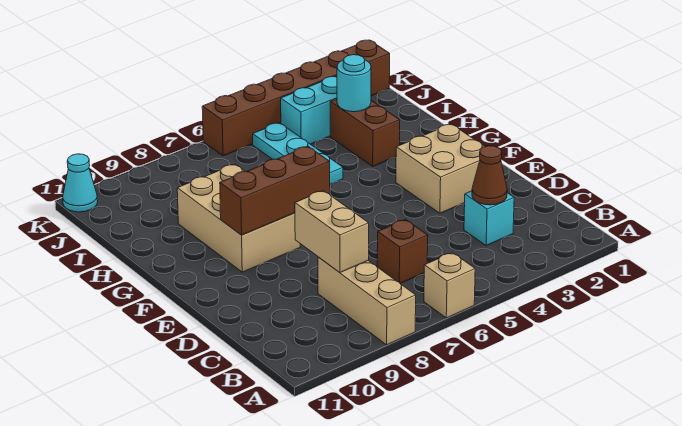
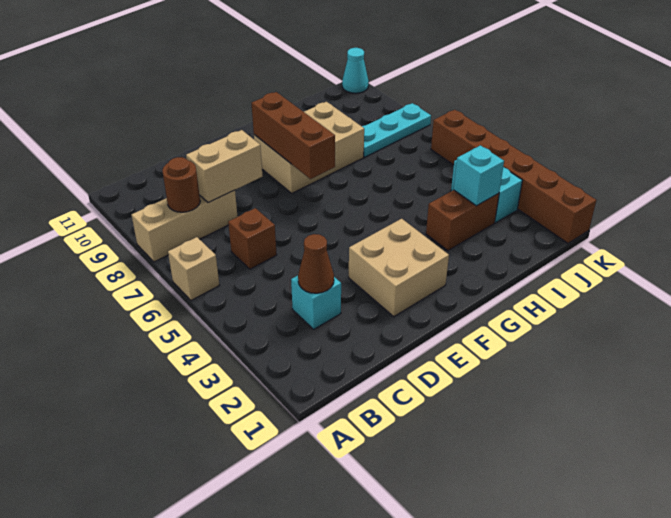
none -> brown 1x1 round brick [162,157,200,212]
cyan 1x3 plate [253,123,343,184] -> cyan 1x3 plate moved to [362,103,431,157]
cyan 1x1 round brick [337,55,371,112] -> cyan 1x1 brick [454,145,504,206]

